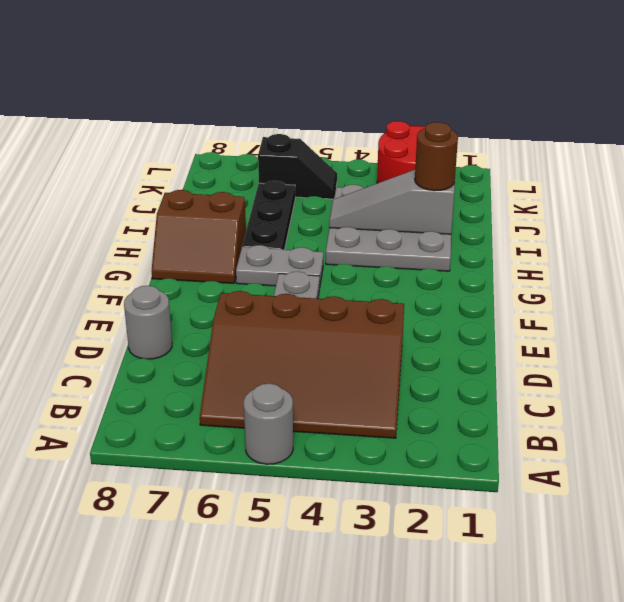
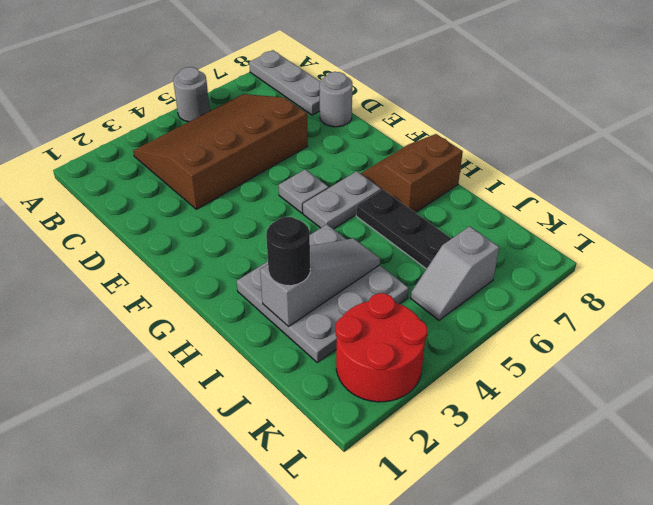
none -> grey 1x3 plate [249,50,320,115]
brown 1x1 round brick [415,122,458,191] -> black 1x1 round brick [266,217,310,286]
black 1x2 slope [258,134,337,199] -> grey 1x2 slope [411,226,499,320]

